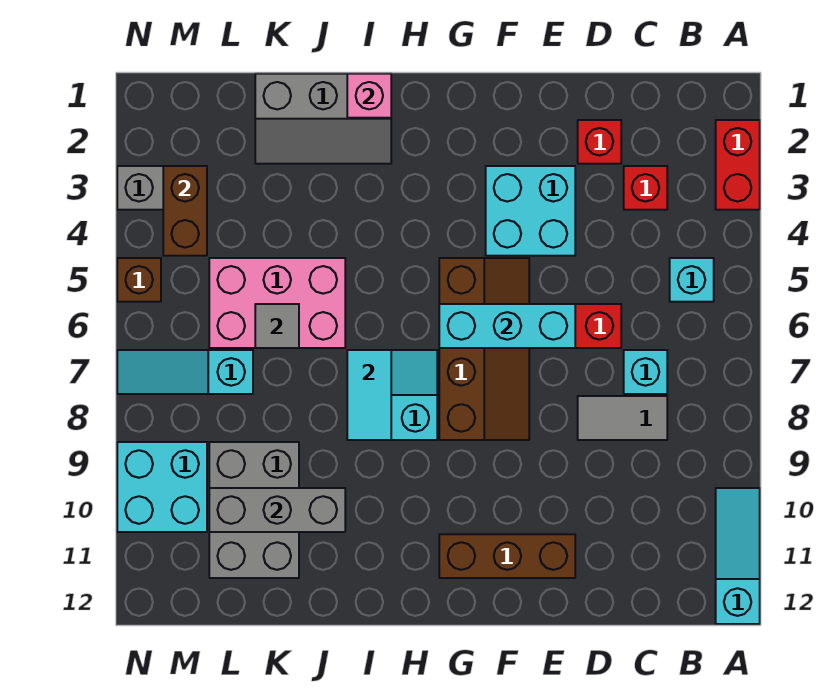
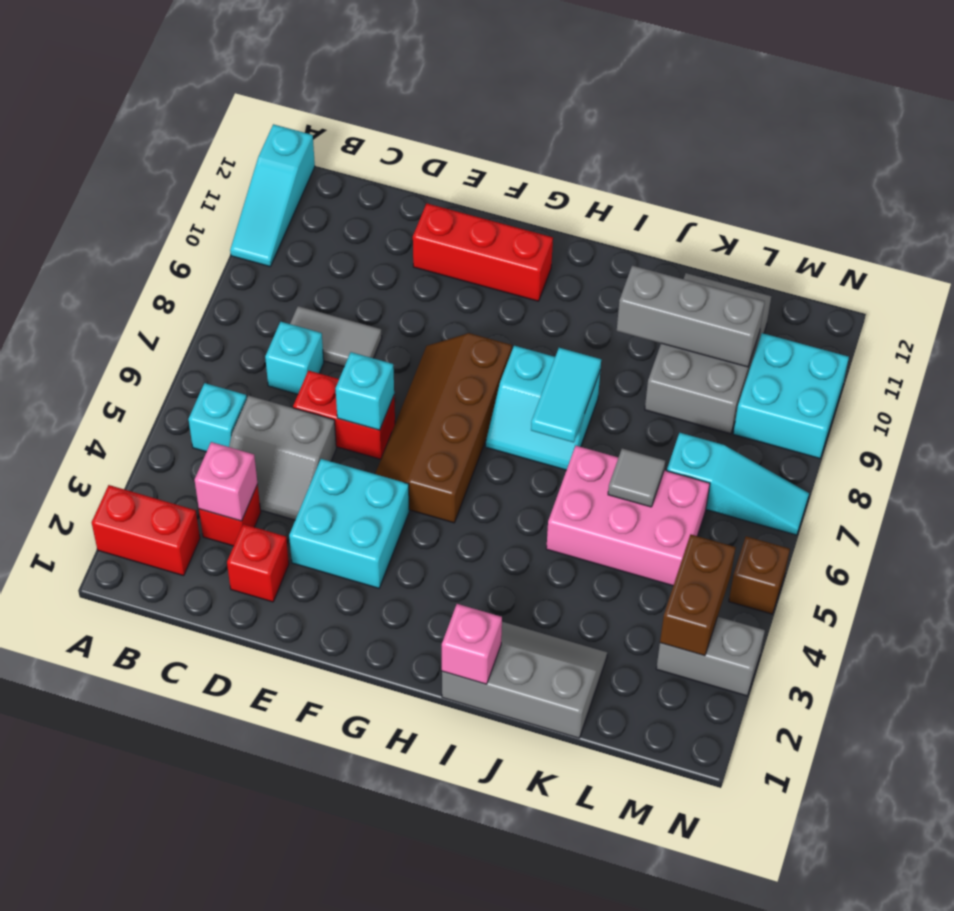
red 1x2 brick [716,120,760,210] -> red 1x2 brick turned to [92,485,200,576]
none -> pink 1x1 brick [195,442,258,521]
none -> grey 2x2 slope [229,396,336,520]
cyan 1x3 brick [439,304,575,348] -> cyan 1x1 brick [335,352,394,430]
brown 1x3 brick [439,534,575,578] -> red 1x3 brick [413,204,553,301]

